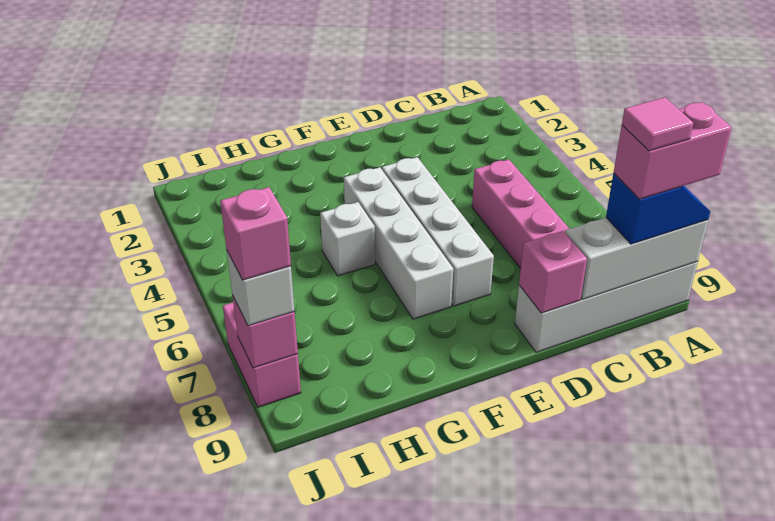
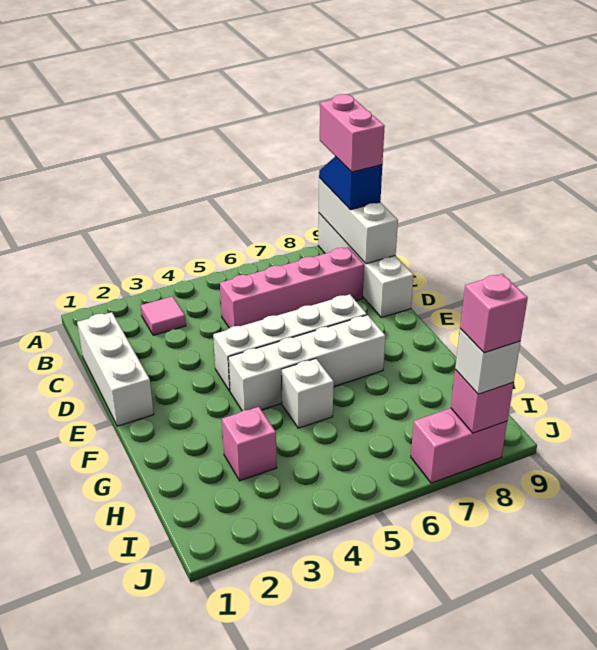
pink 1x1 tile [622,97,693,151] -> pink 1x1 tile moved to [141,296,186,335]
none -> white 1x3 brick [77,312,154,426]
pink 1x1 brick [519,231,587,313] -> pink 1x1 brick moved to [222,407,277,481]

